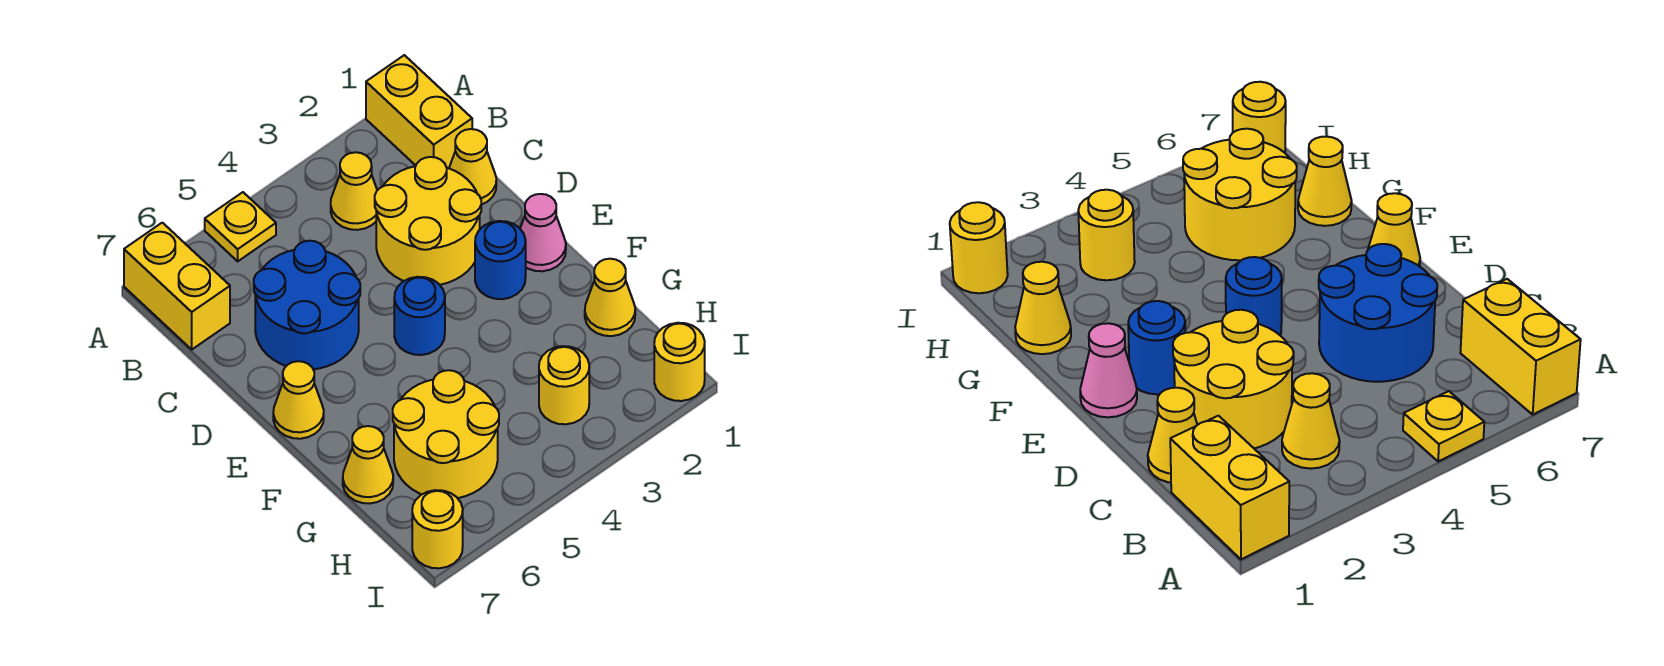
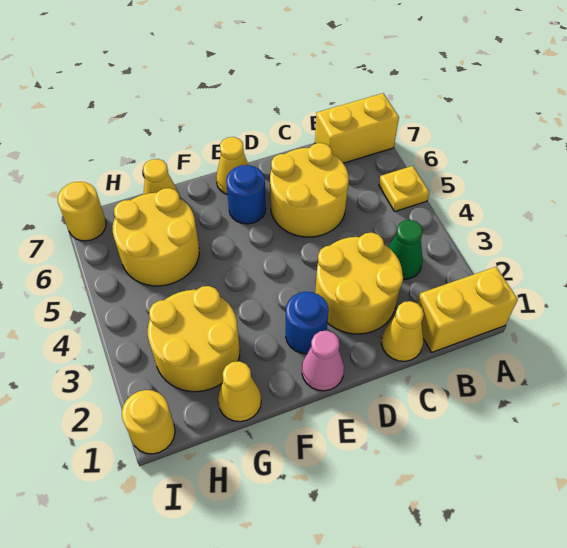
yellow 1x1 cone [331,152,377,230] -> green 1x1 cone [388,220,423,279]
blue 2x2 round brick [254,241,360,369] -> yellow 2x2 round brick [270,143,349,237]
blue 1x1 round brick [394,277,445,355] -> blue 1x1 round brick moved to [226,165,266,224]
yellow 1x1 round brick [539,346,589,424] -> yellow 2x2 round brick [148,286,240,392]

